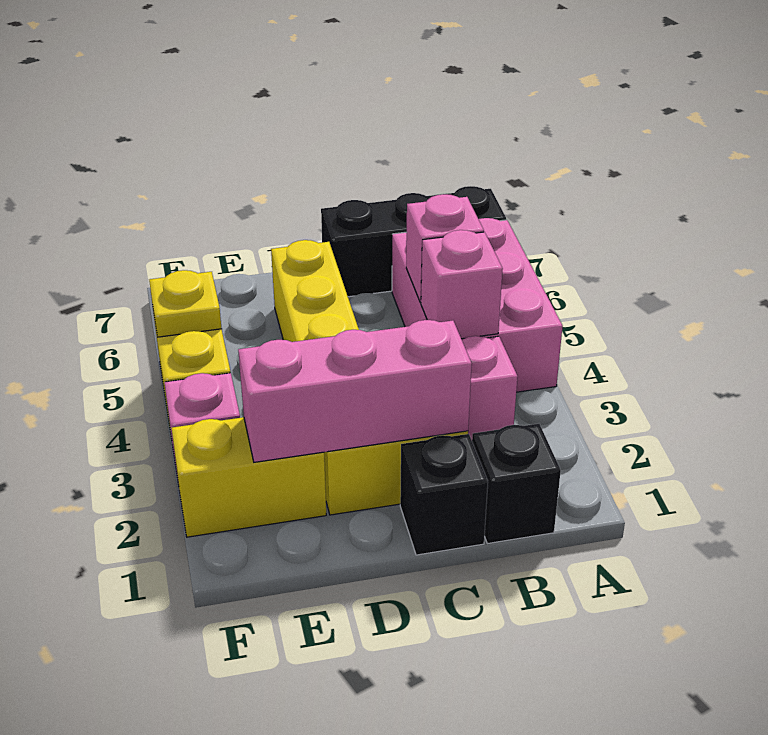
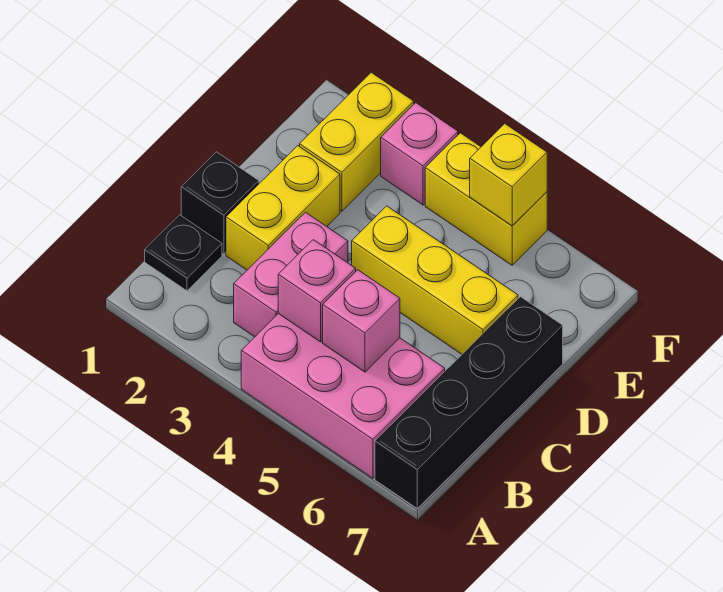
black 1x3 brick [321,186,506,297] -> black 1x4 brick [375,297,563,508]
black 1x1 brick [472,424,561,544] -> black 1x1 plate [145,215,222,291]
pink 1x3 brick [238,320,472,462] -> none
yellow 1x1 plate [149,270,222,337] -> yellow 1x1 brick [470,124,547,226]

